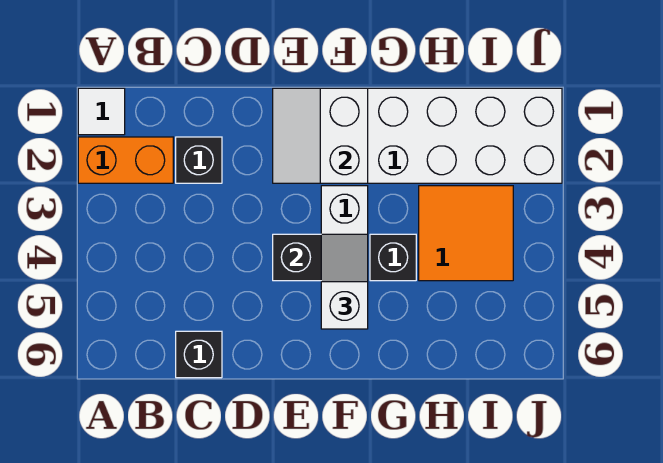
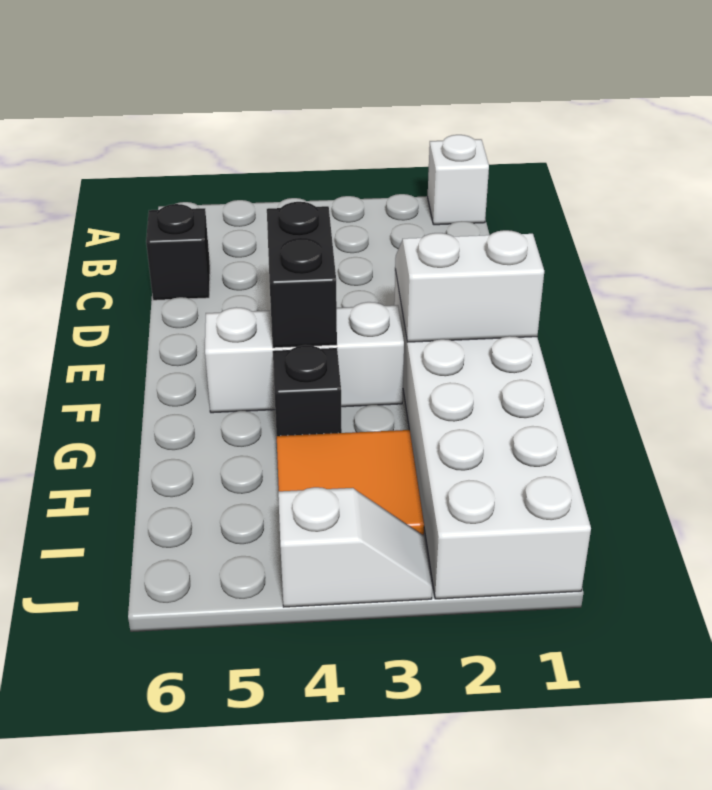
white 1x1 tile [78,88,125,135] -> white 1x1 brick [428,135,489,225]
orange 1x2 brick [78,137,173,183] -> none
black 1x1 brick [176,137,222,183] -> none
white 1x2 slope [321,234,368,329] -> white 1x2 slope moved to [278,487,432,607]

